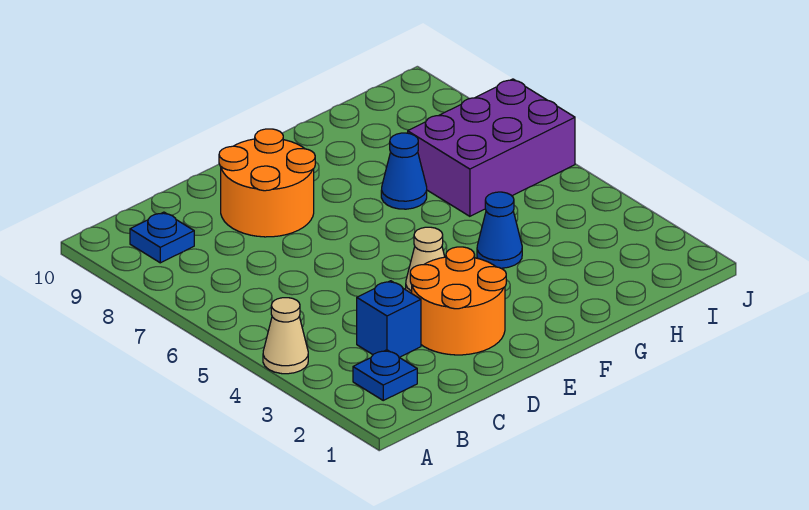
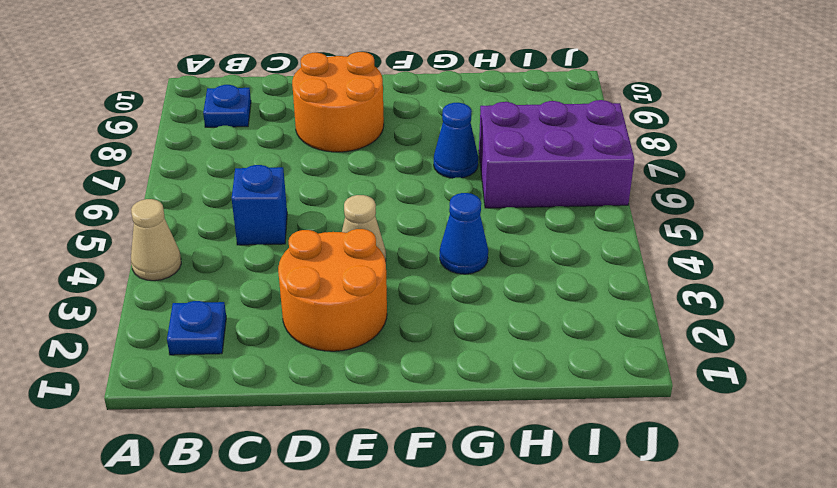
blue 1x1 brick [357,281,421,357] -> blue 1x1 brick moved to [232,165,287,245]

